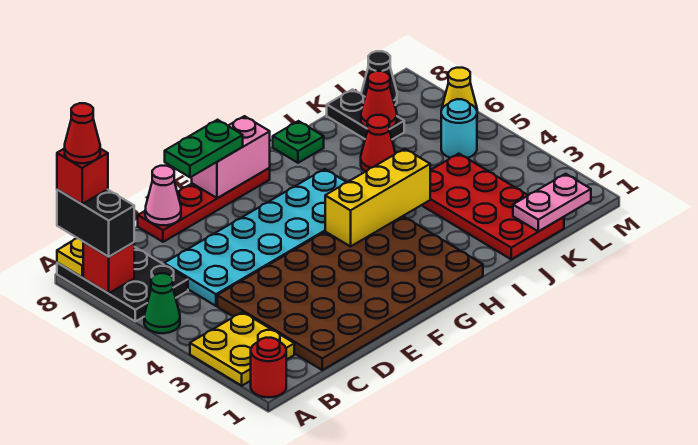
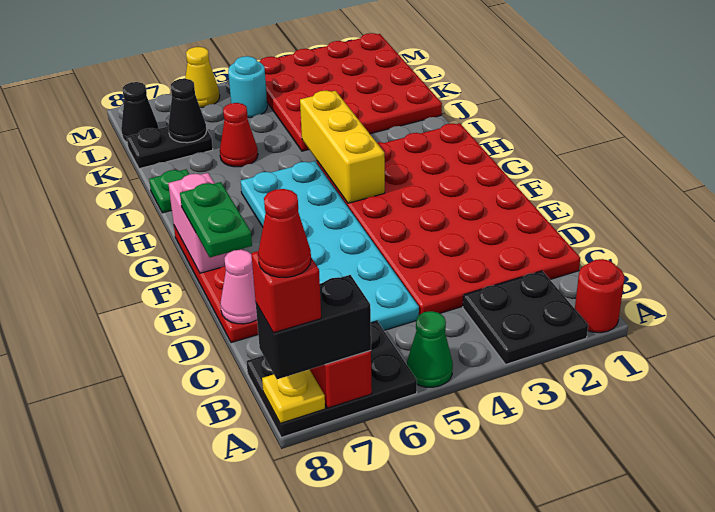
yellow 2x2 plate [190,312,294,386] -> black 2x2 plate [463,271,588,364]
brown 4x6 plate [217,216,483,370] -> red 4x6 plate [317,123,580,315]
red 2x4 plate [422,154,564,259] -> red 4x4 plate [260,33,442,151]
pink 1x2 plate [513,174,591,231] -> none
red 1x1 cone [361,71,397,129] -> black 1x1 cone [168,79,207,143]

